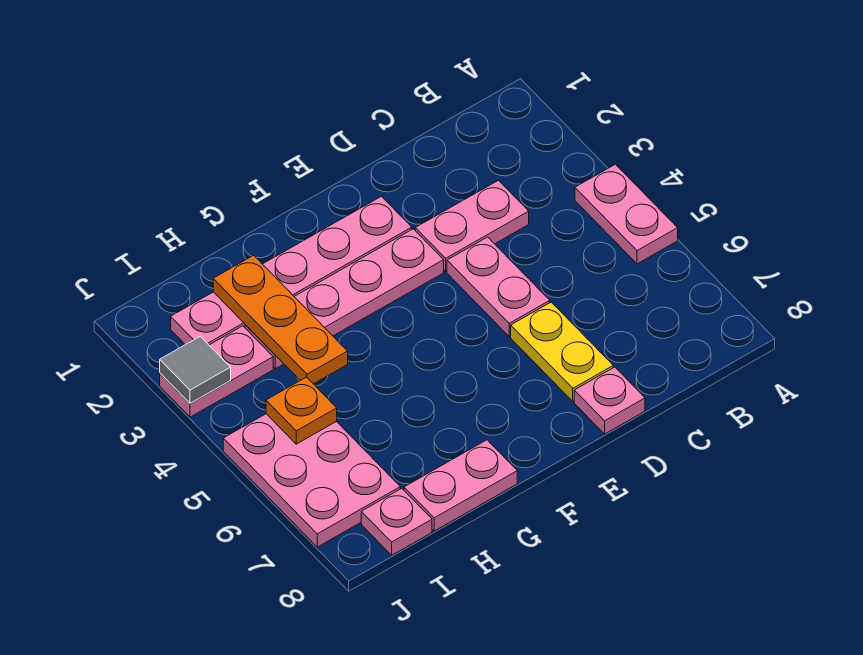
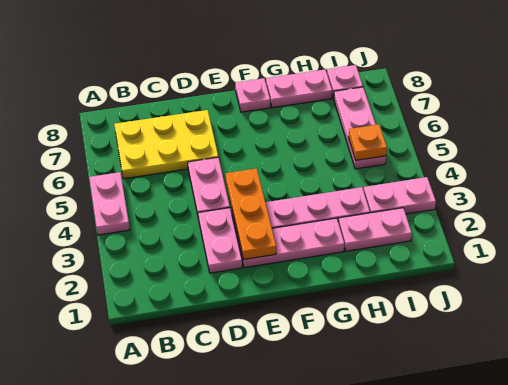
pink 1x2 plate [415,180,529,271] -> pink 1x2 plate turned to [198,208,242,273]
yellow 1x2 plate [511,302,613,401] -> yellow 2x3 plate [114,110,218,179]
pink 1x1 plate [574,367,645,434] -> pink 1x1 plate moved to [235,78,270,112]
orange 1x3 plate [213,255,348,384] -> orange 1x3 plate moved to [226,168,276,259]
pink 2x3 plate [223,414,400,547] -> pink 1x3 plate [333,87,386,169]
grey 1x1 tile [160,336,231,403] -> none

